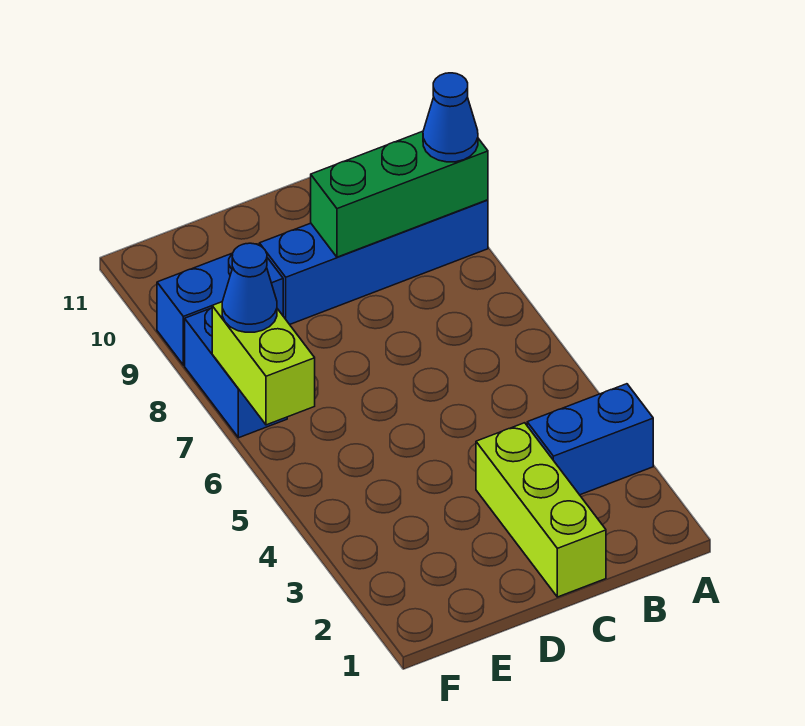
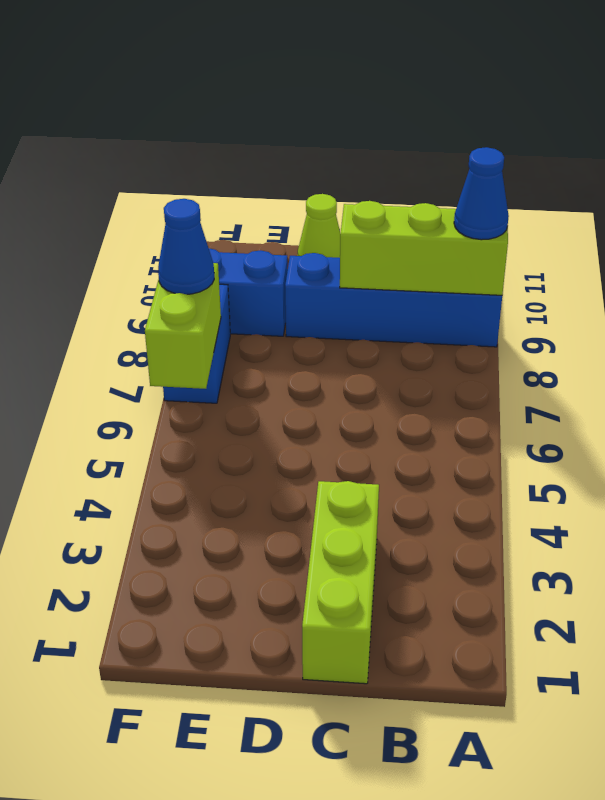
blue 1x2 brick [527,384,653,495] -> none
green 1x3 brick [311,131,488,257] -> lime 1x3 brick [340,201,508,295]
none -> lime 1x1 cone [298,194,340,258]

